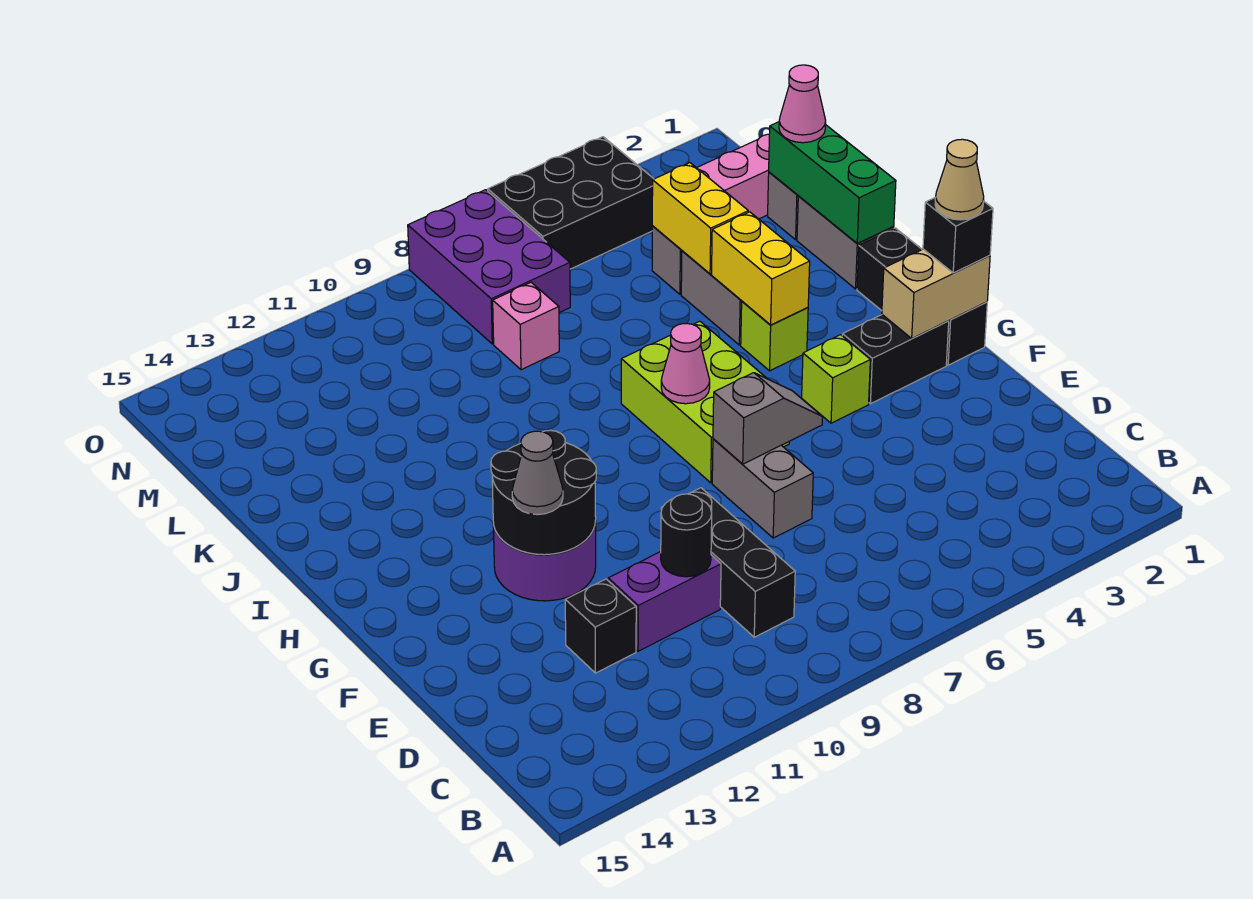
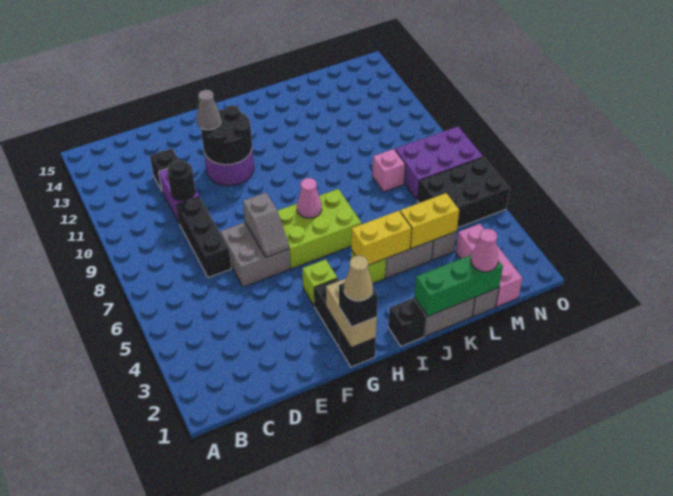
black 1x3 brick [661,488,795,637] -> black 1x3 brick turned to [177,197,231,278]
grey 1x2 brick [712,439,813,538] -> grey 2x2 brick [220,222,290,287]
black 2x3 brick [488,137,653,269] -> black 2x3 brick turned to [418,157,510,228]

